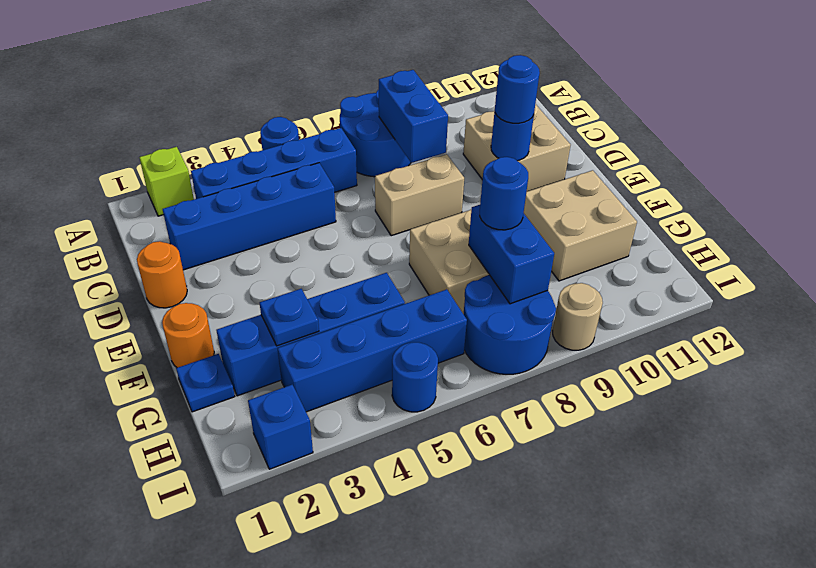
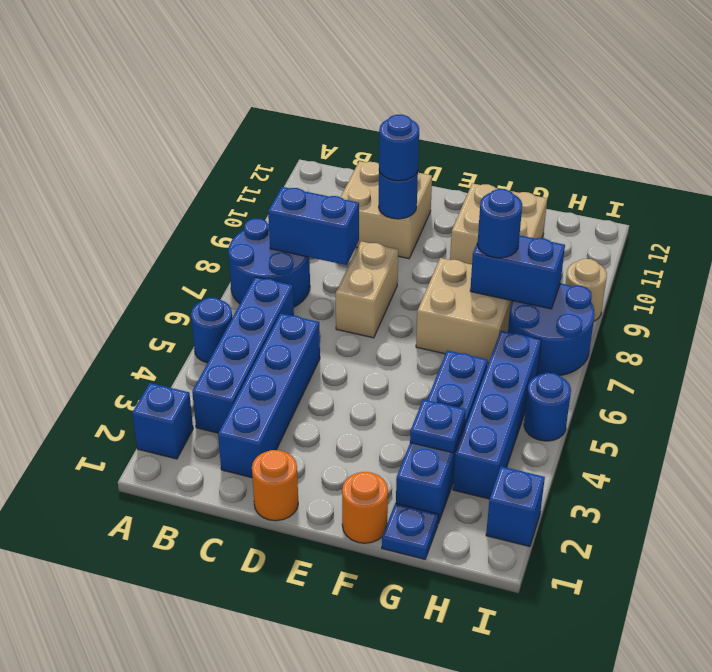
lime 1x1 brick [139,147,194,216] -> blue 1x1 brick [132,383,193,459]

